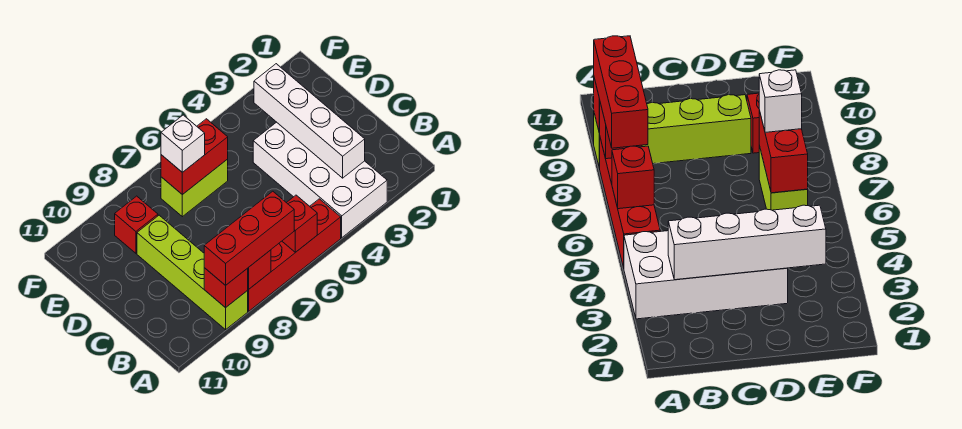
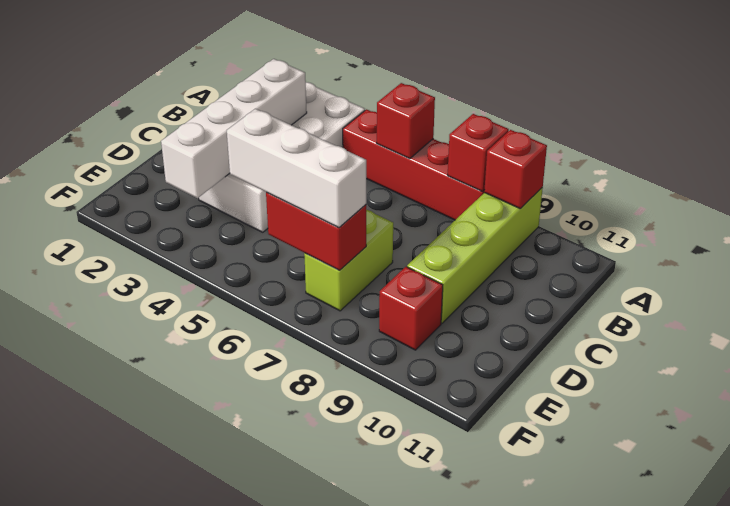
red 1x3 brick [204,191,294,285] -> none
lime 1x2 brick [161,159,228,217] -> lime 1x2 brick turned to [304,210,393,311]
white 1x1 brick [161,115,205,172] -> white 1x3 brick [227,109,366,228]

